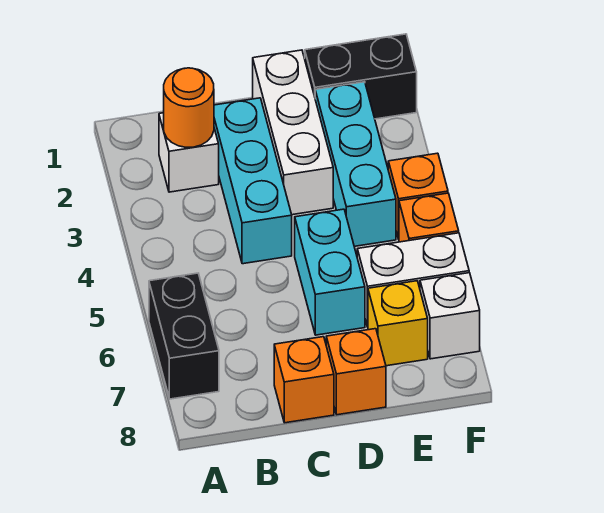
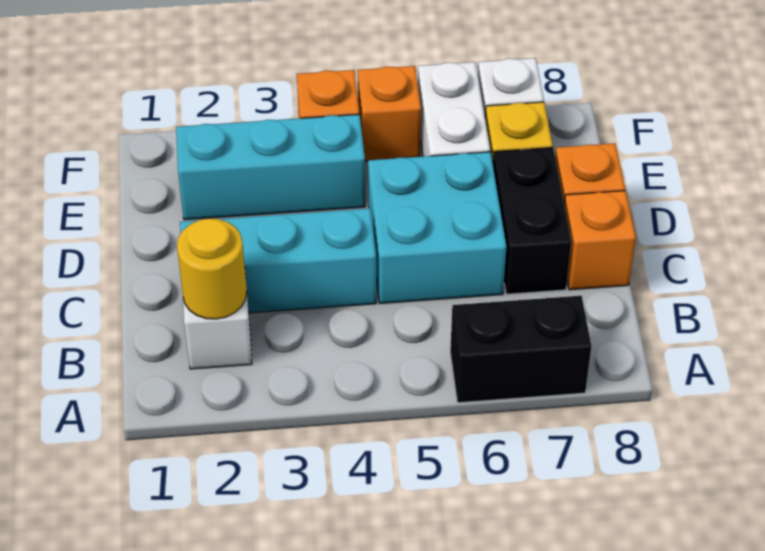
orange 1x1 round brick [164,68,214,147] -> yellow 1x1 round brick [177,218,247,319]
white 1x3 brick [253,50,333,215] -> none
cyan 1x2 brick [295,209,365,335] -> cyan 2x2 brick [368,152,506,303]
black 1x2 brick [305,34,417,119] -> black 1x2 brick moved to [493,148,571,294]

